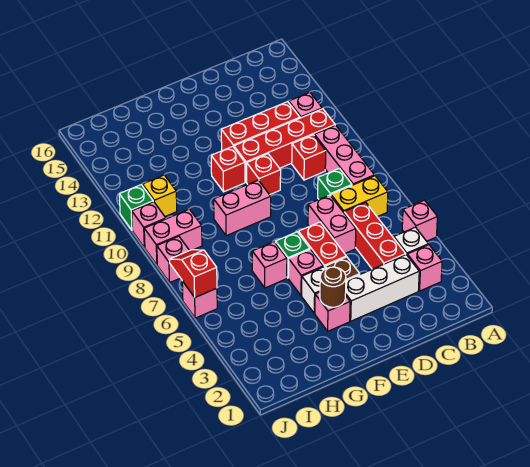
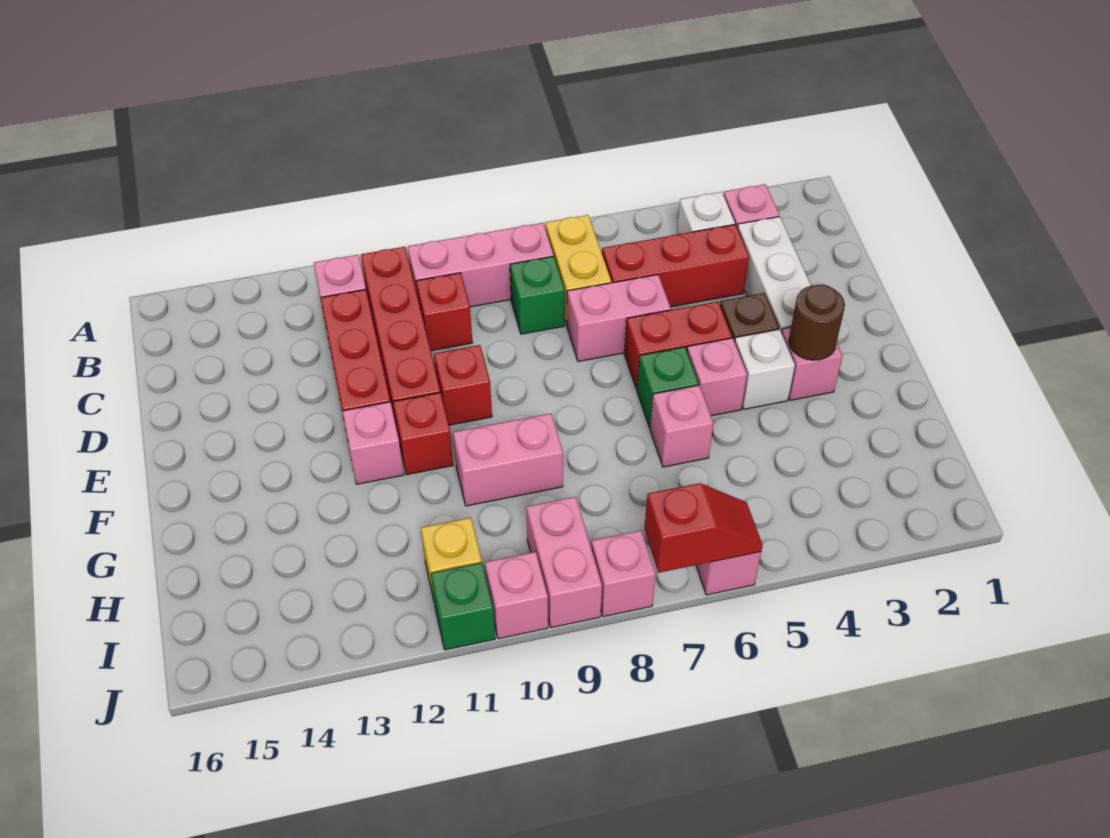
pink 1x1 brick [402,200,437,241] -> pink 1x1 brick moved to [342,402,404,484]
pink 1x2 brick [214,180,271,236] -> pink 1x2 brick turned to [453,413,563,506]
red 1x2 slope [169,250,217,297] -> red 1x2 slope turned to [644,483,763,573]

